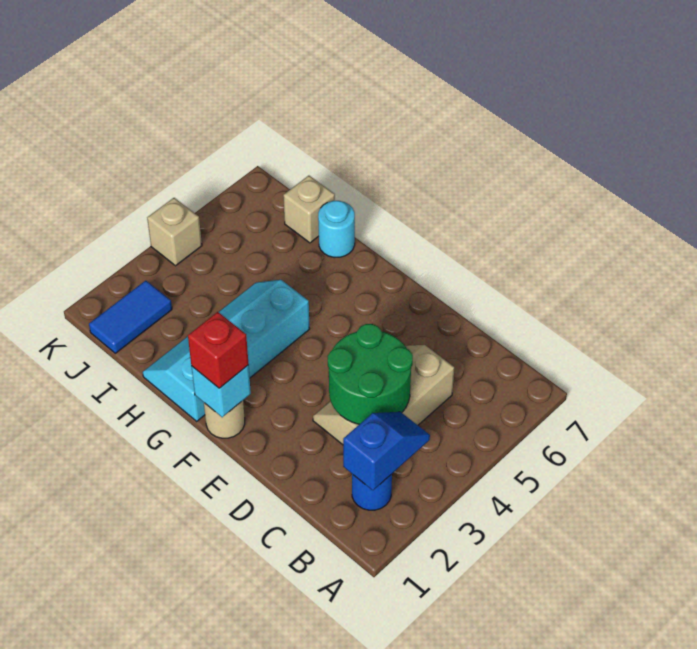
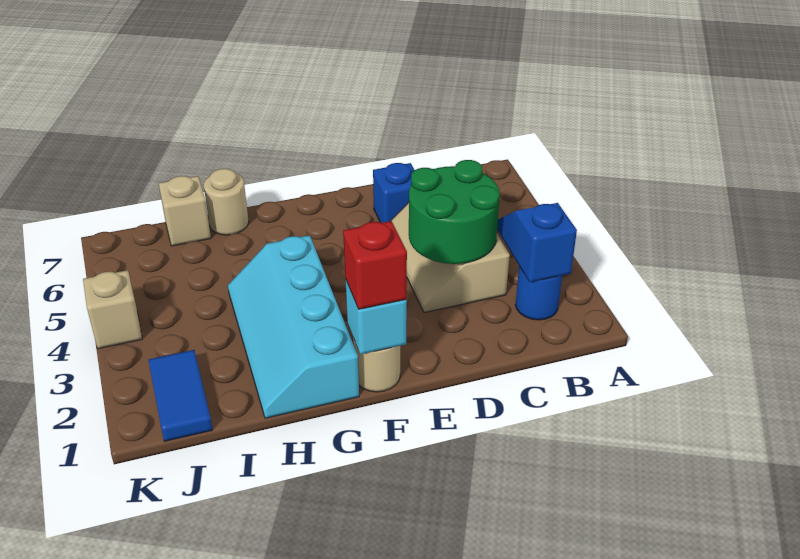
none -> blue 1x1 brick [373,163,414,223]
cyan 1x1 round brick [318,201,355,257] -> tan 1x1 round brick [204,169,249,235]

